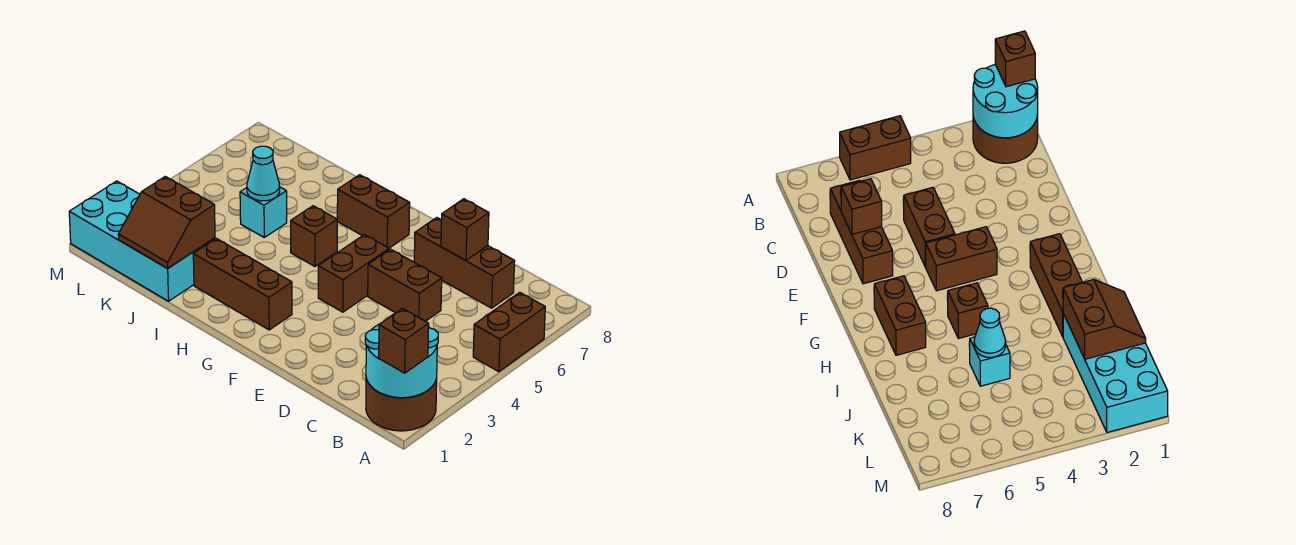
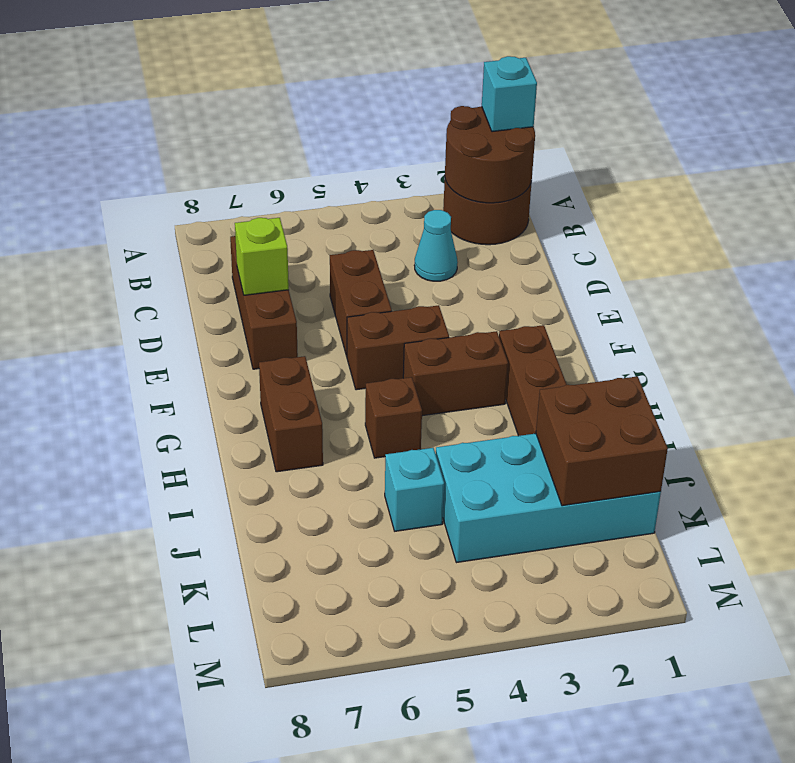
cyan 2x2 round brick [365,325,438,398] -> brown 2x2 round brick [445,106,535,203]
brown 1x1 brick [379,308,429,373] -> cyan 1x1 brick [482,56,537,132]
brown 1x2 brick [473,292,545,372] -> brown 1x2 brick moved to [403,331,508,416]
brown 1x1 brick [441,199,489,260] -> lime 1x1 brick [235,218,289,295]
cyan 2x4 brick [69,181,215,301] -> cyan 2x4 brick turned to [436,434,661,563]
brown 2x2 slope [118,176,215,268] -> brown 2x2 brick [536,376,668,506]
cyan 1x1 cone [247,146,280,201] -> cyan 1x1 cone moved to [414,210,458,281]

